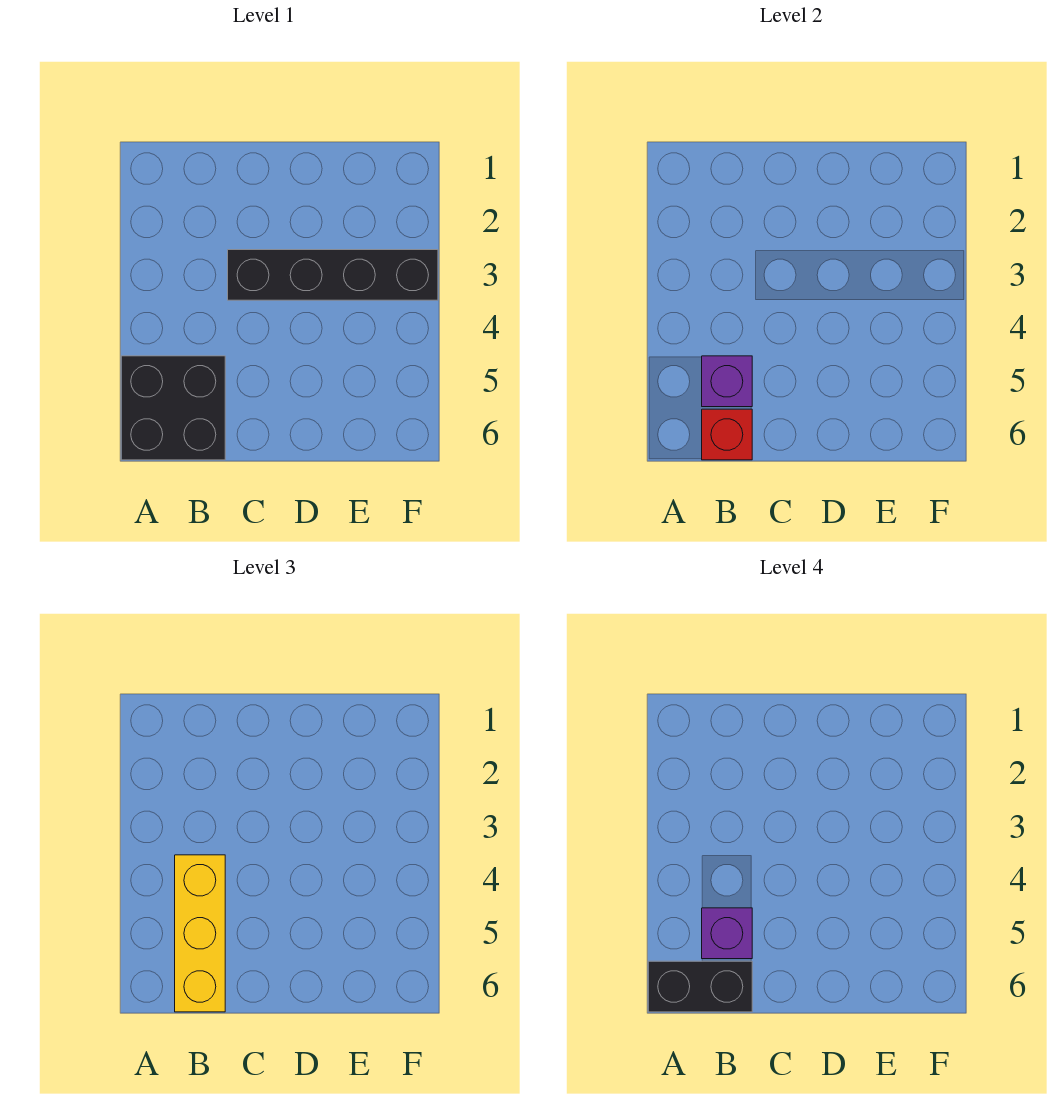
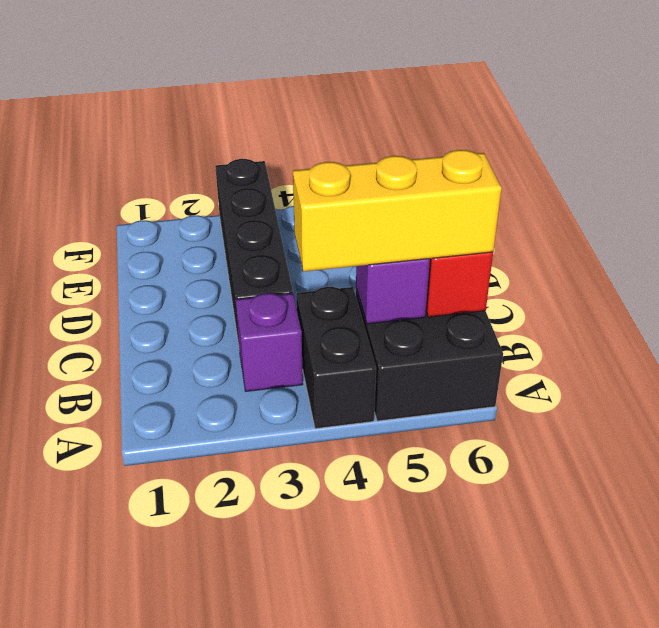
black 1x2 brick [648,961,752,1012] -> black 1x2 brick moved to [296,287,376,429]
purple 1x1 brick [702,908,752,959] -> purple 1x1 brick moved to [236,293,303,391]

